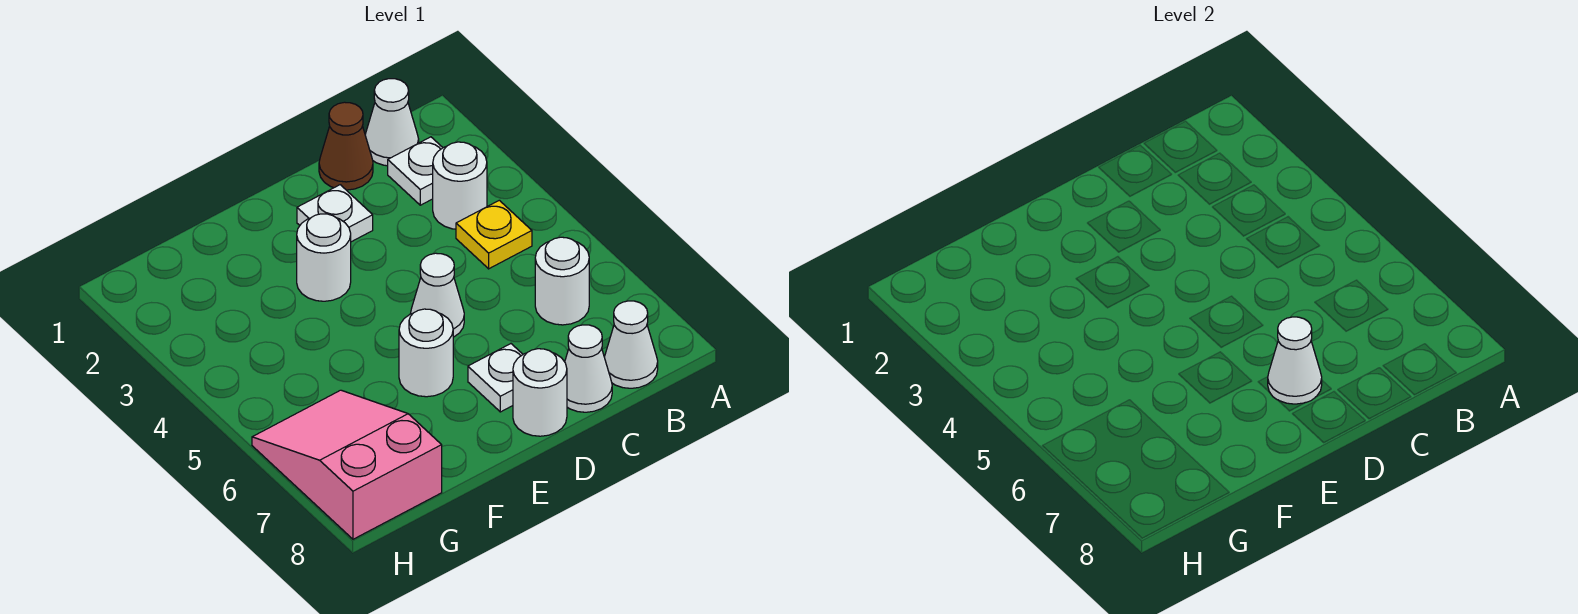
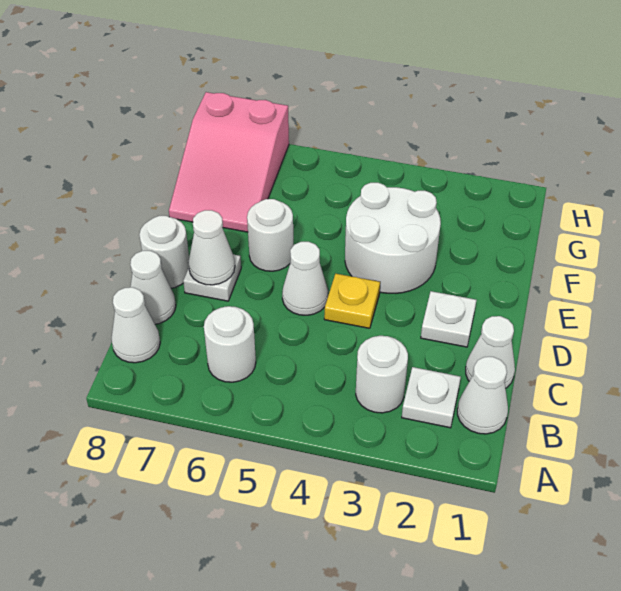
yellow 1x1 plate [456,200,532,269] -> yellow 1x1 plate moved to [324,274,380,328]
brown 1x1 cone [319,102,373,190] -> white 1x1 cone [466,316,515,388]
white 1x1 round brick [297,214,351,301] -> white 2x2 round brick [345,183,441,293]
pink 2x3 slope [252,390,442,539] -> pink 2x3 slope turned to [169,92,289,232]

